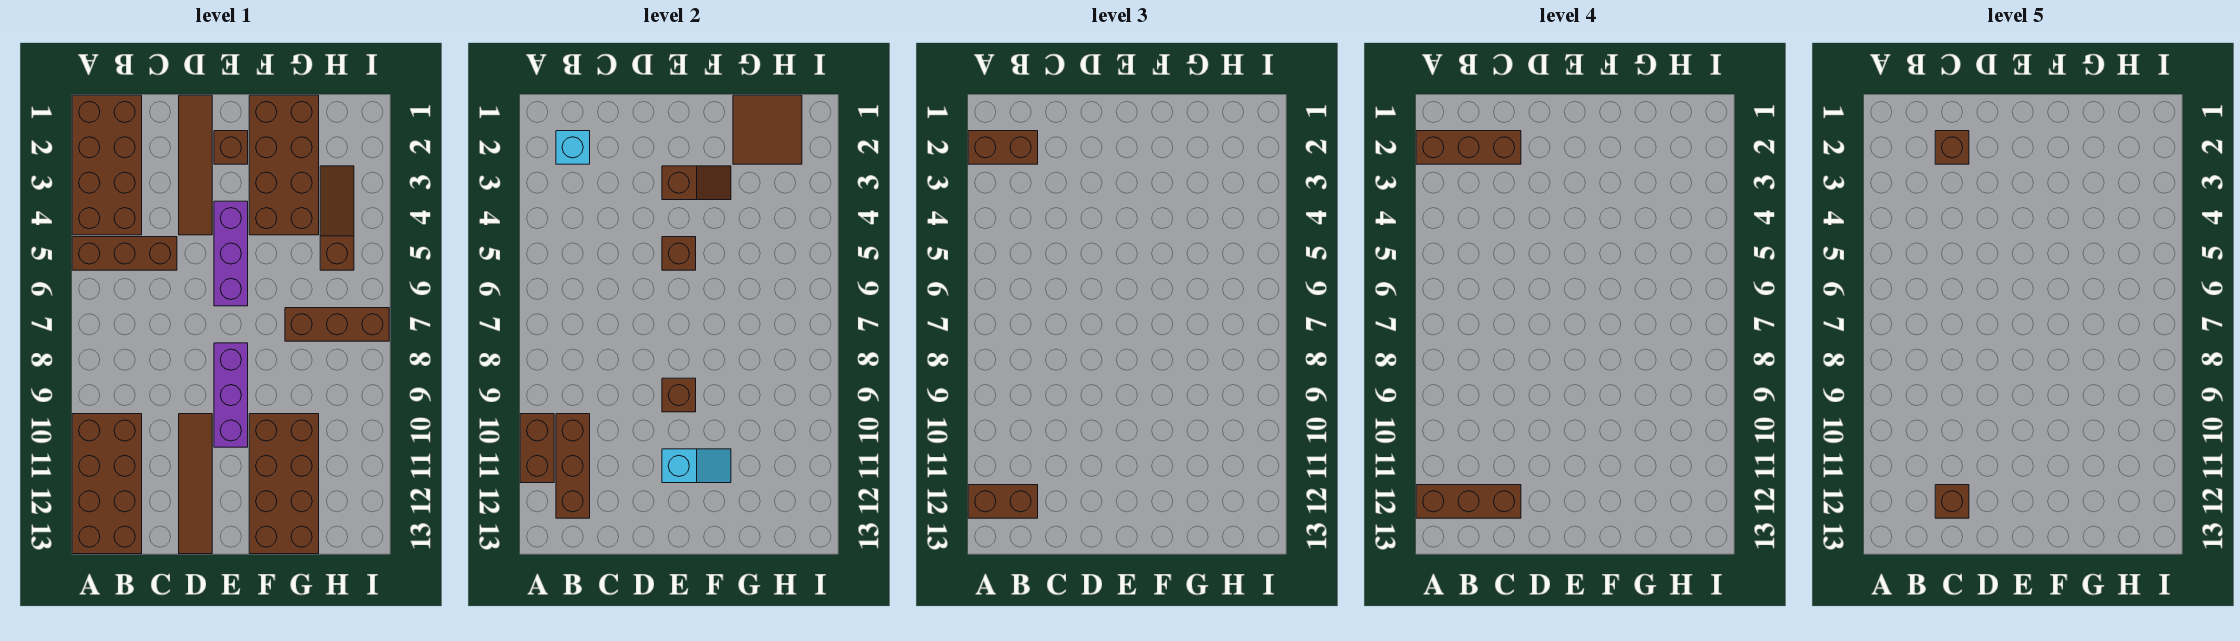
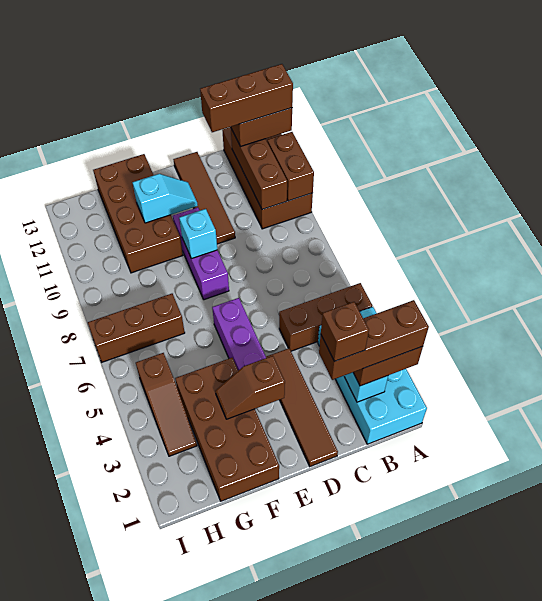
brown 2x4 brick [72,95,142,235] -> cyan 2x4 brick [318,307,427,444]
brown 1x1 brick [1935,485,1969,518] -> none
brown 1x1 brick [214,131,248,164] -> none
brown 1x1 brick [662,237,696,270] -> none
brown 1x1 brick [662,378,696,412] -> cyan 1x1 brick [179,209,217,259]
cyan 1x2 slope [662,449,731,483] -> cyan 1x2 slope turned to [133,174,198,223]
brown 2x2 tile [733,95,802,164] -> none

